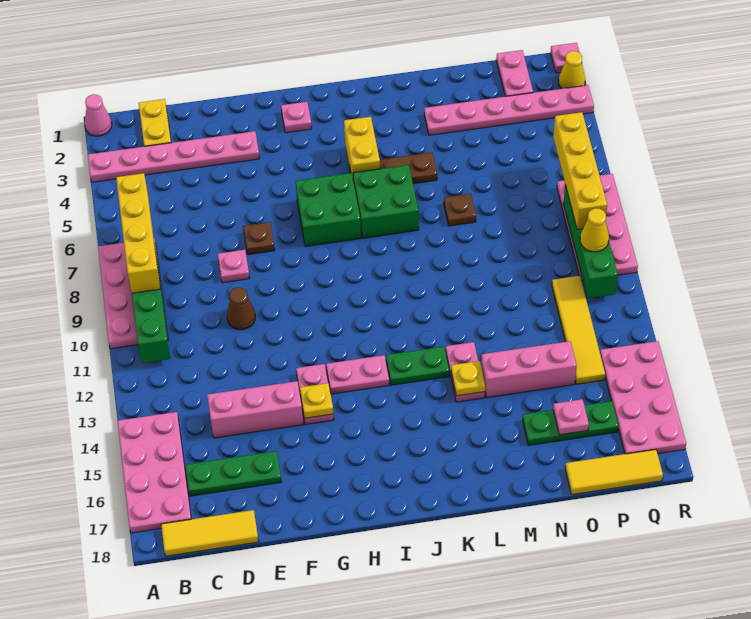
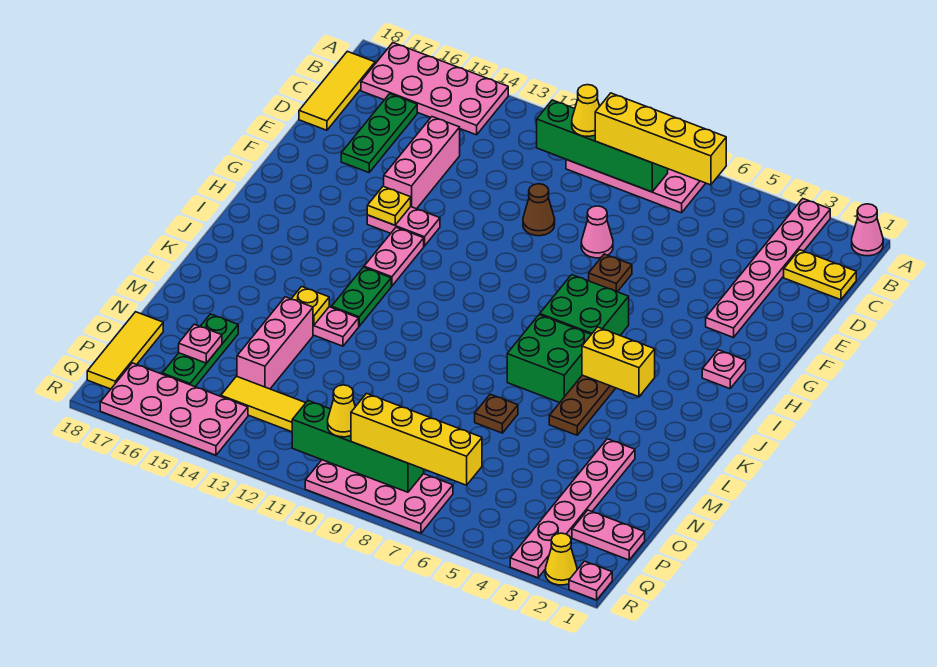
none -> yellow 1x1 cone [572,85,600,136]
pink 1x1 plate [218,250,250,283] -> pink 1x1 cone [581,206,613,258]

